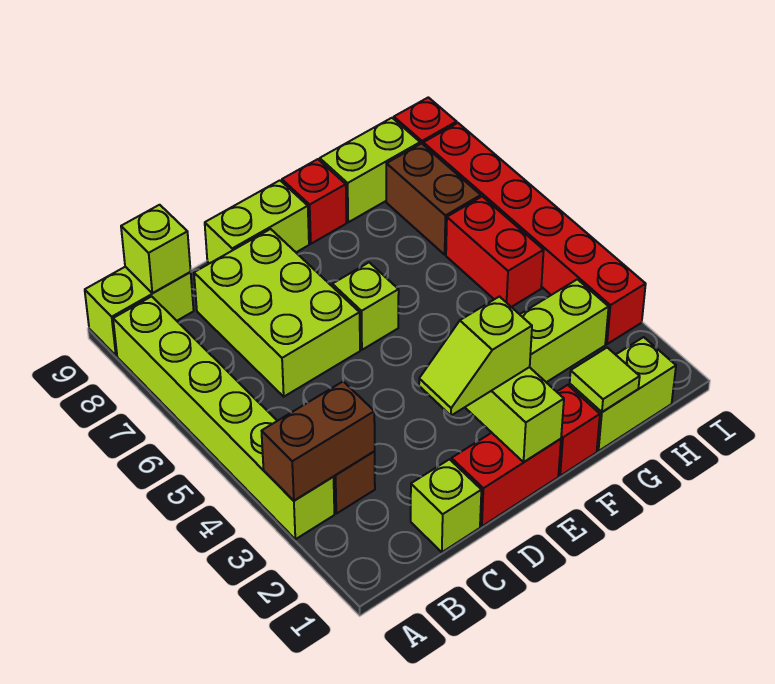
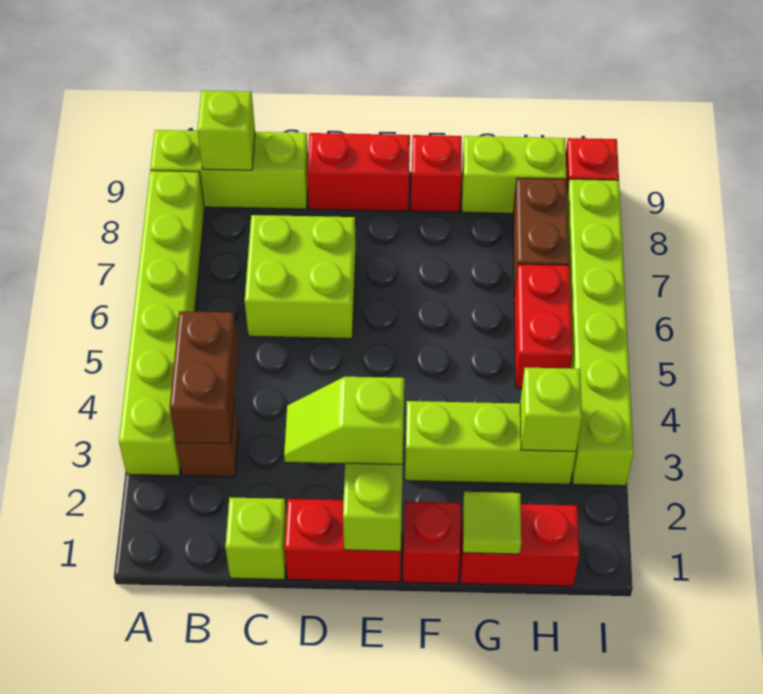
brown 1x2 brick [262,381,375,501] -> brown 1x2 brick turned to [170,311,238,444]
lime 1x2 brick [85,267,194,356] -> lime 1x3 brick [150,130,308,209]
lime 2x3 brick [194,229,360,397] -> lime 2x2 brick [245,215,356,339]
lime 1x2 brick [205,180,309,264] -> red 1x2 brick [307,133,410,211]
lime 1x1 brick [332,262,399,350] -> lime 1x1 brick moved to [520,368,582,451]
lime 1x2 brick [569,337,676,451] -> red 1x2 brick [461,504,579,586]
red 1x6 brick [423,123,646,344] -> lime 1x6 brick [567,179,634,486]

